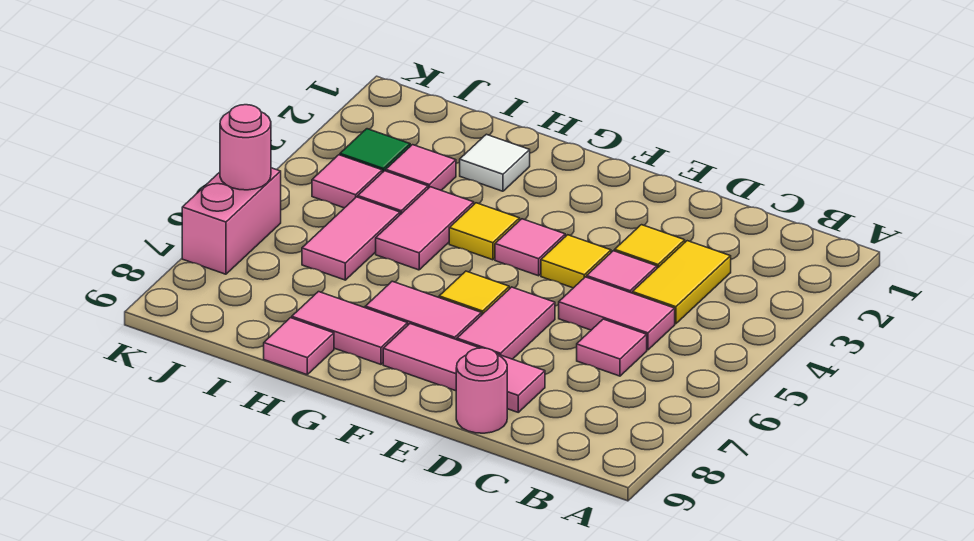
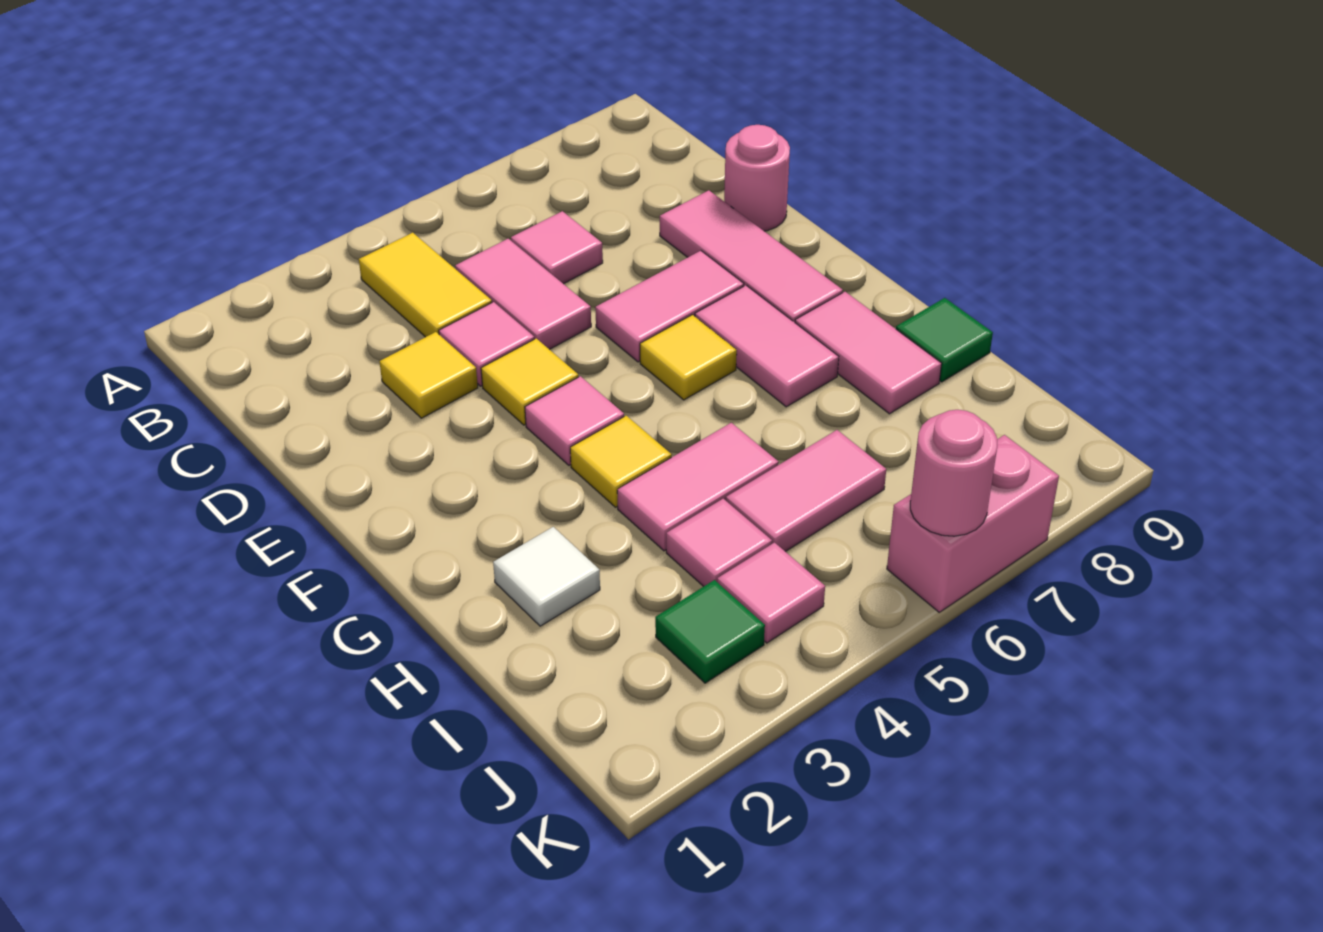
yellow 1x2 tile [632,241,731,324] -> yellow 1x2 tile turned to [359,232,492,337]
pink 1x1 tile [264,318,334,375] -> green 1x1 tile [896,298,993,382]
pink 1x1 tile [386,145,456,190] -> none

